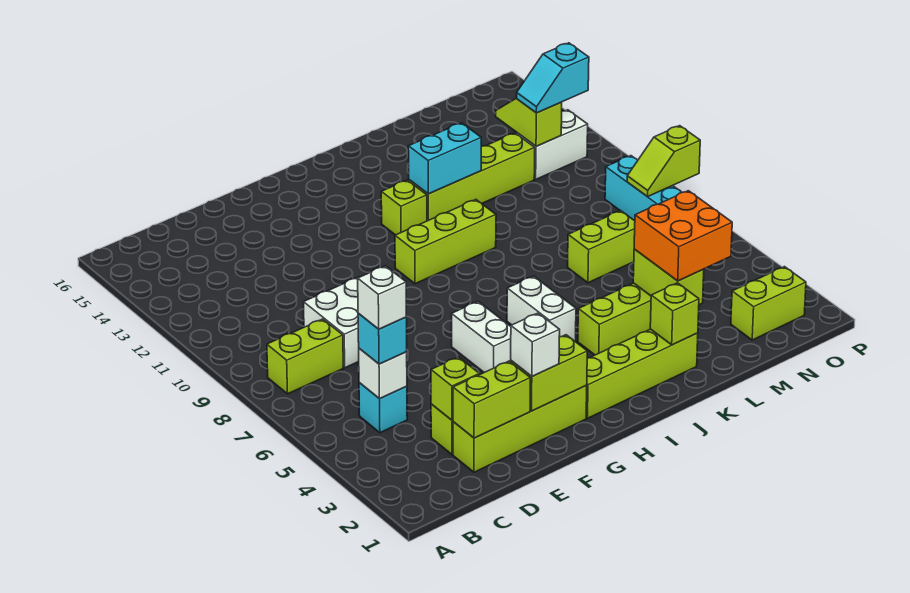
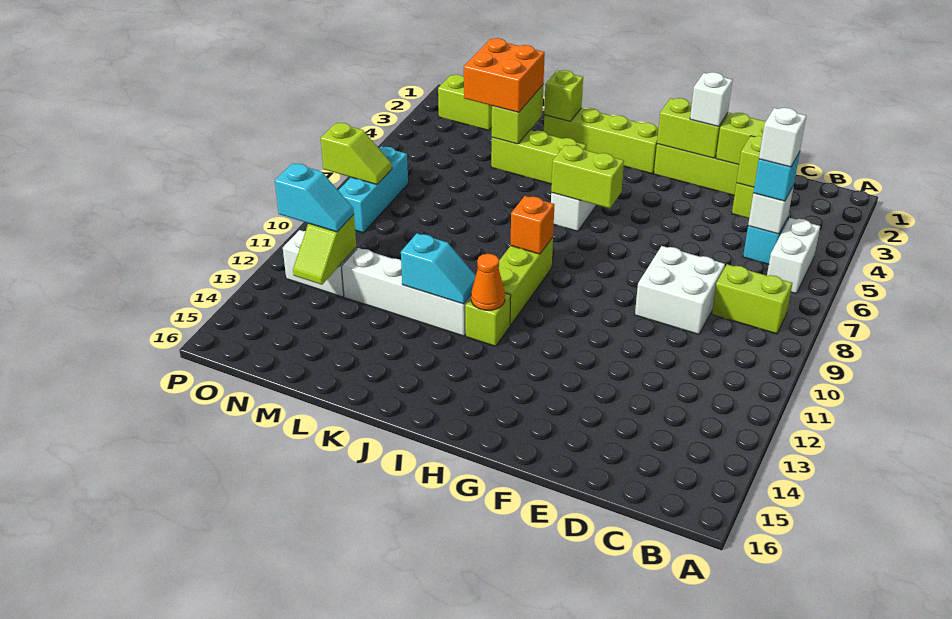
white 1x2 brick [452,302,511,372] -> white 1x2 brick moved to [767,218,820,294]
lime 1x3 brick [395,200,496,284] -> lime 1x3 brick turned to [499,237,553,326]
none -> orange 1x1 brick [510,196,555,254]
none -> orange 1x1 cone [471,254,505,310]
lime 1x4 brick [409,133,535,221] -> white 1x4 brick [341,248,471,336]
cyan 1x2 brick [408,123,481,194] -> cyan 1x2 slope [401,233,476,304]
lime 1x2 brick [568,211,635,283] -> lime 1x2 brick moved to [551,145,624,208]

